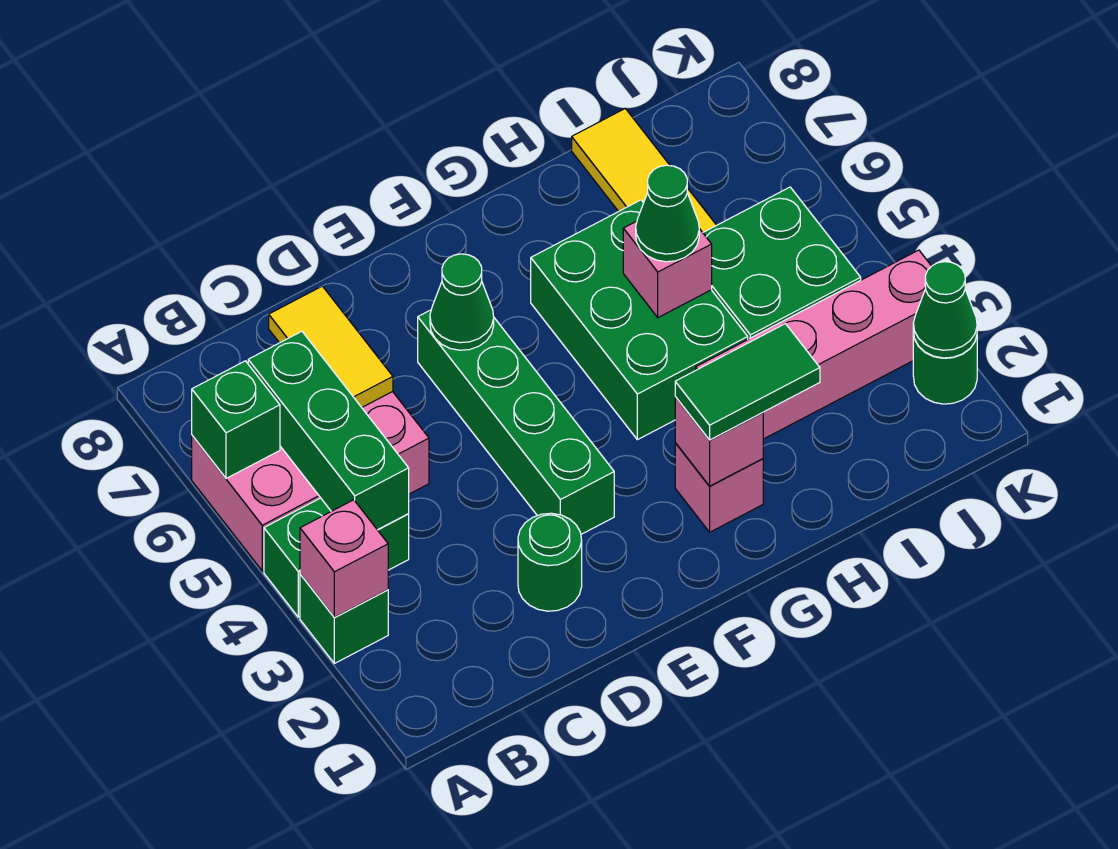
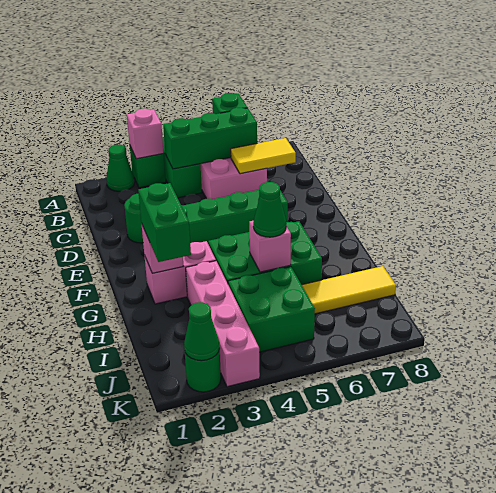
green 1x1 cone [430,254,494,350] -> green 1x1 cone moved to [106,144,135,191]
pink 1x1 brick [675,443,763,532] -> pink 1x2 brick [144,241,216,304]
green 1x2 tile [675,324,820,440] -> green 1x2 brick [138,183,191,262]

